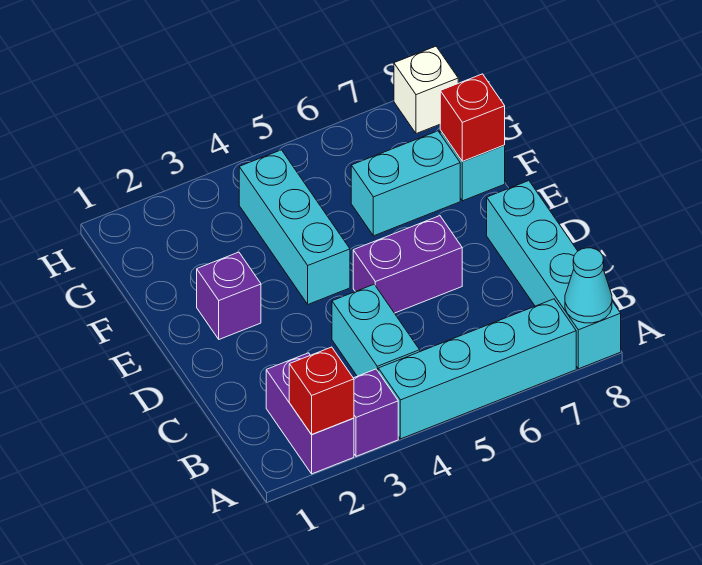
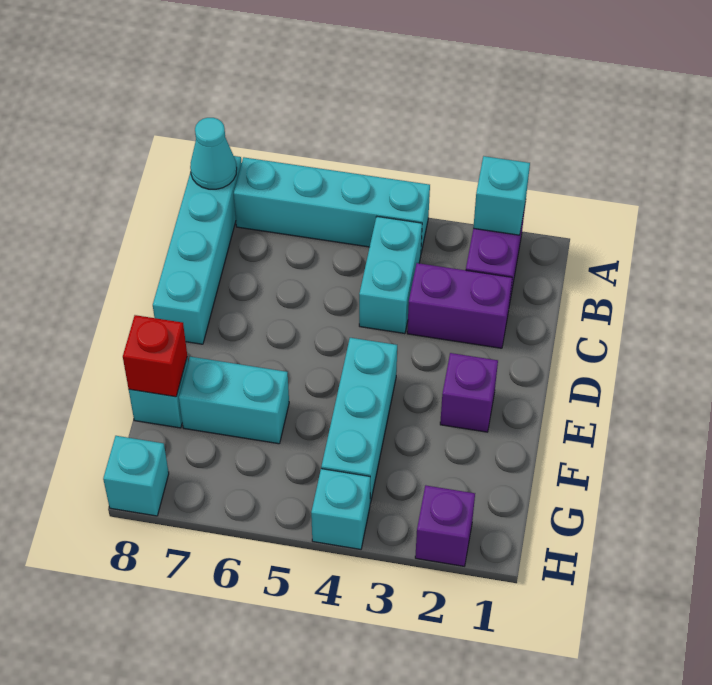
red 1x1 brick [289,347,354,434] -> cyan 1x1 brick [473,156,530,235]
purple 1x1 brick [354,369,398,456] -> purple 1x1 brick moved to [415,485,475,566]
purple 1x2 brick [353,216,462,313] -> purple 1x2 brick moved to [407,263,512,348]
none -> cyan 1x1 brick [311,469,370,549]
white 1x1 brick [394,46,458,134] -> cyan 1x1 brick [103,436,169,516]

